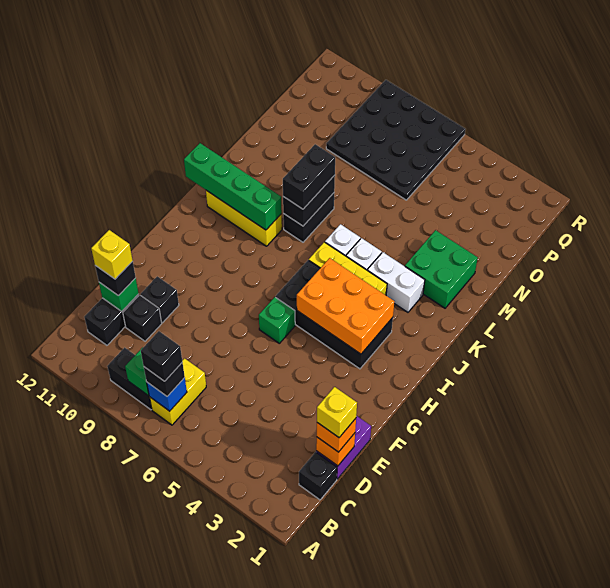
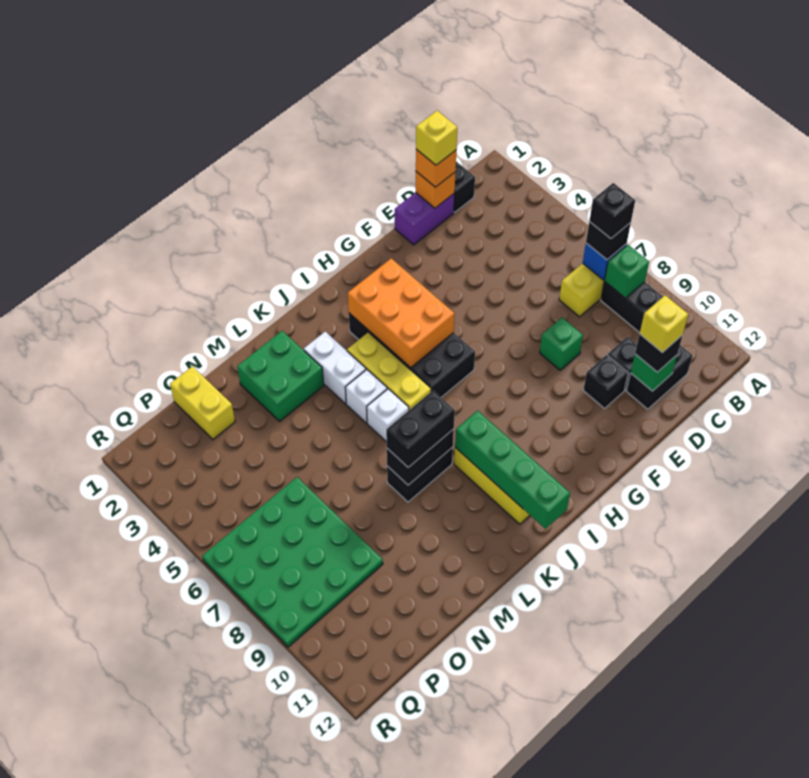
green 1x1 brick [259,297,295,343] -> green 1x1 brick moved to [540,318,583,370]
none -> yellow 1x2 brick [170,366,235,439]
black 4x4 plate [326,80,465,200] -> green 4x4 plate [202,477,383,647]

